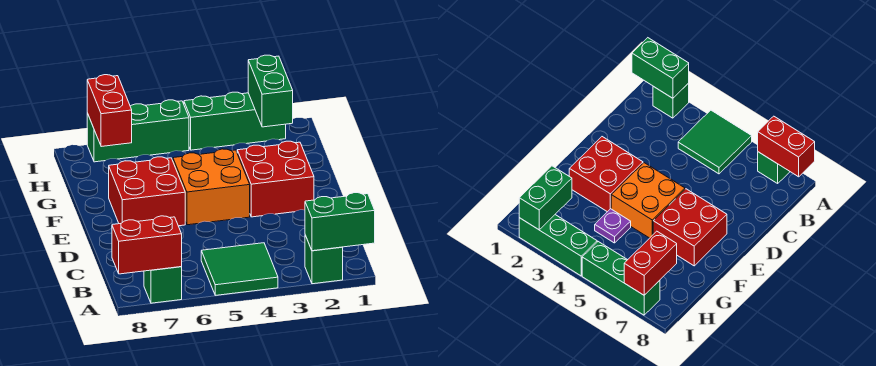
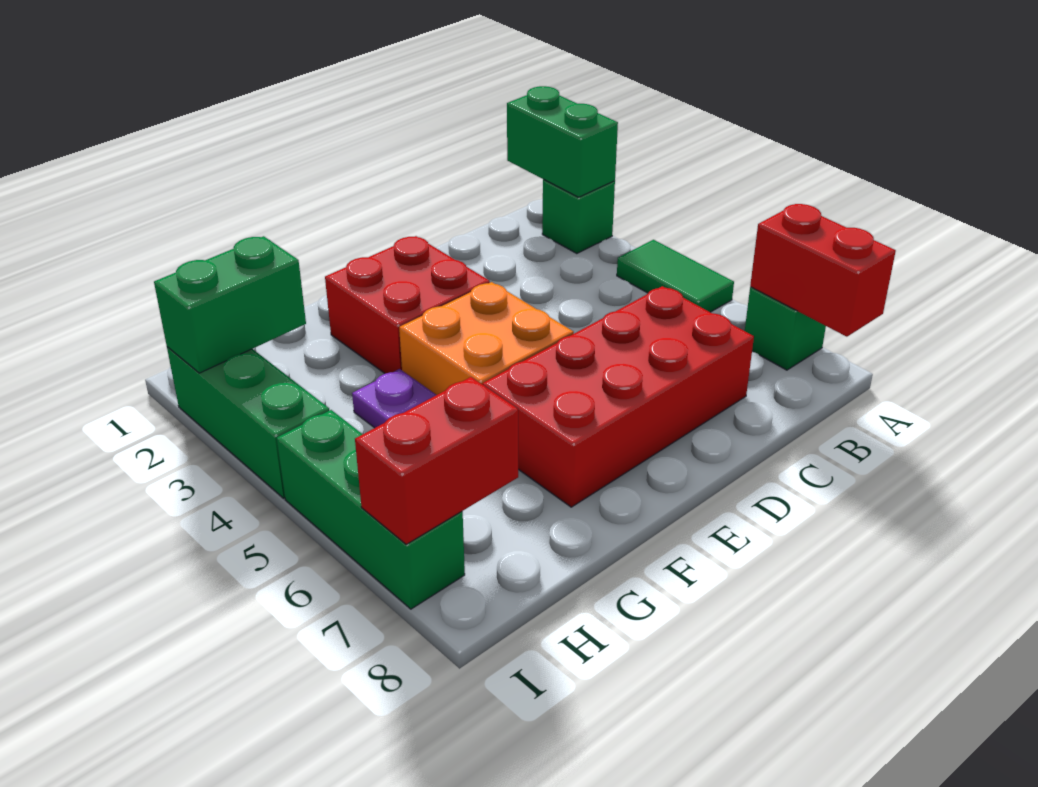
green 2x2 tile [201,243,278,295] -> green 1x2 tile [617,240,734,312]
red 2x2 brick [109,157,185,226] -> red 2x4 brick [482,286,754,507]

